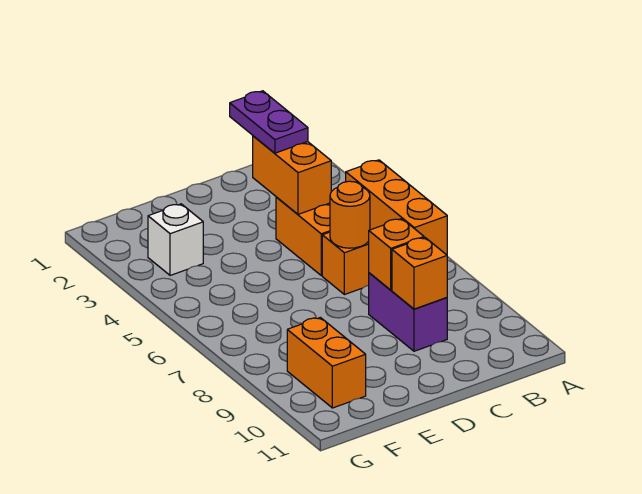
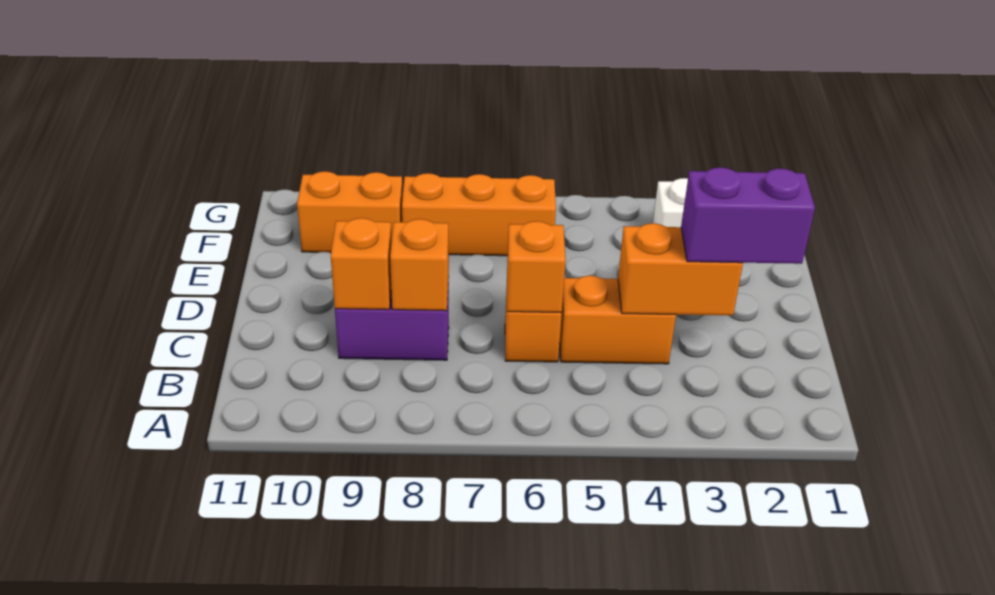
orange 1x3 brick [346,160,447,255] -> orange 1x3 brick moved to [402,173,556,256]
purple 1x2 plate [230,91,308,153] -> purple 1x2 brick [681,167,815,264]
orange 1x1 round brick [330,181,370,248] -> orange 1x1 brick [507,221,566,313]

